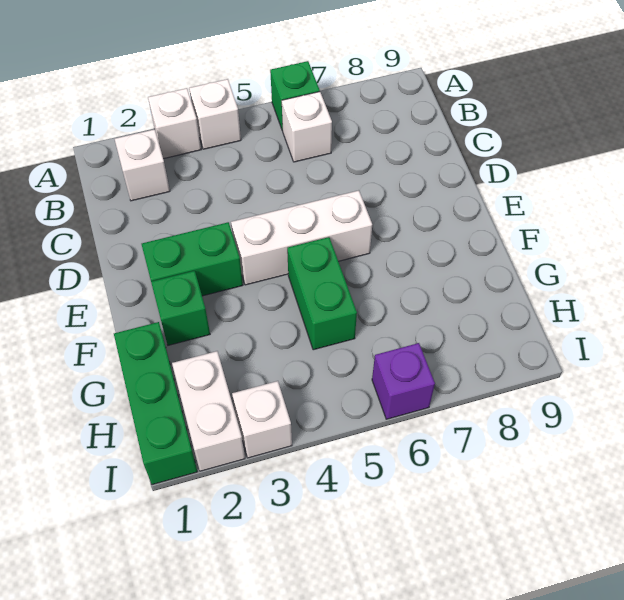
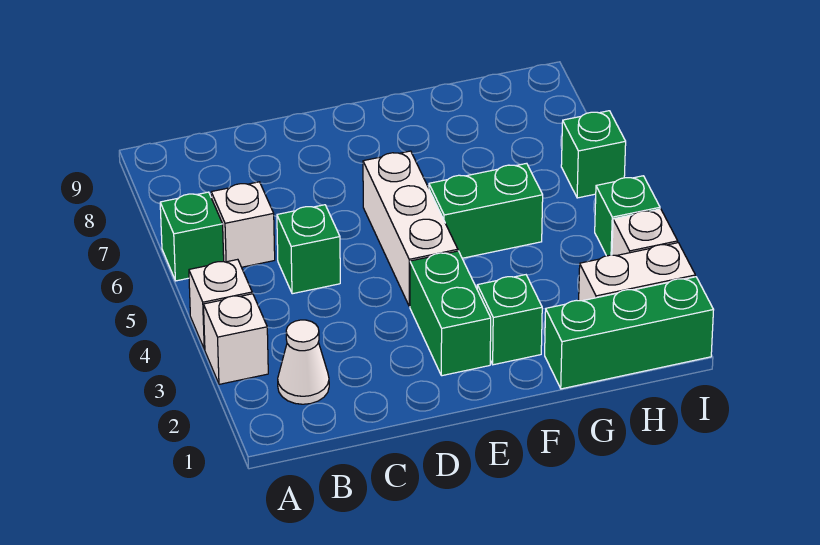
white 1x1 brick [115,129,170,201] -> white 1x1 cone [278,320,329,404]
none -> green 1x1 brick [277,205,340,294]
none -> green 1x1 brick [595,176,660,256]
purple 1x1 brick [372,343,435,419] -> green 1x1 brick [561,111,626,198]

